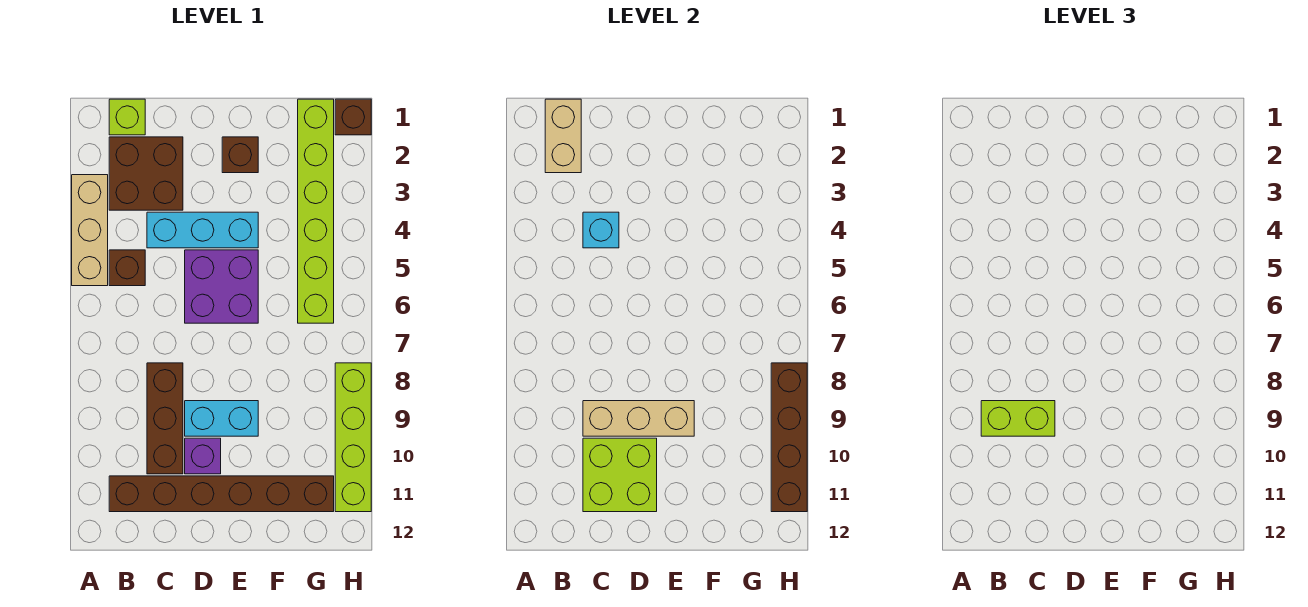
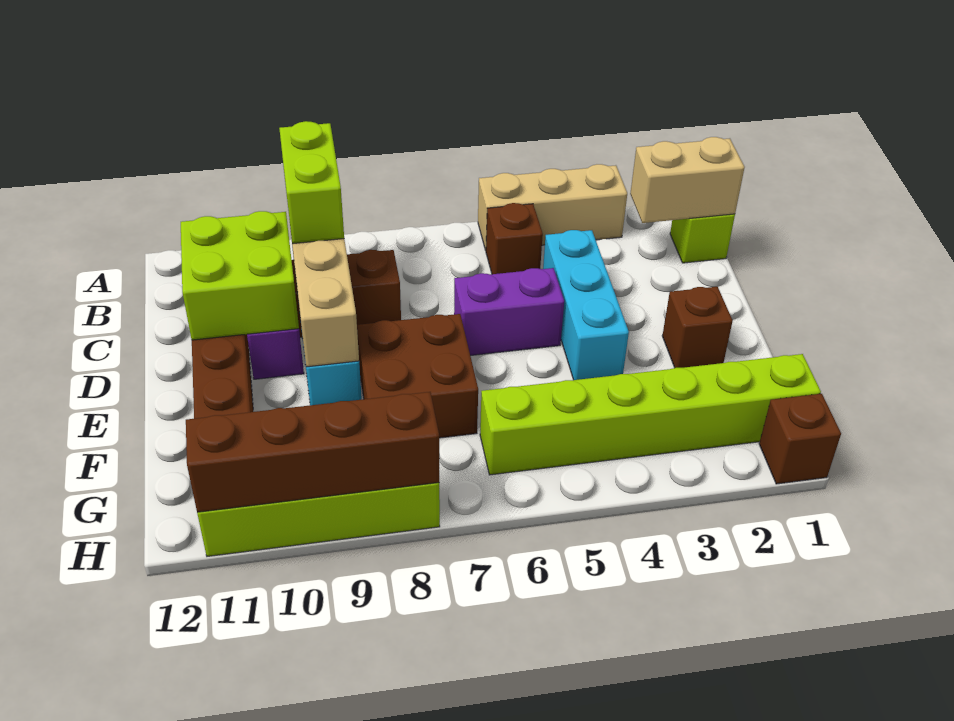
brown 2x2 brick [109,137,183,210] -> brown 2x2 brick moved to [357,314,478,438]
cyan 1x1 brick [583,212,619,248] -> none
purple 2x2 brick [185,250,258,323] -> purple 1x2 brick [454,268,564,356]

